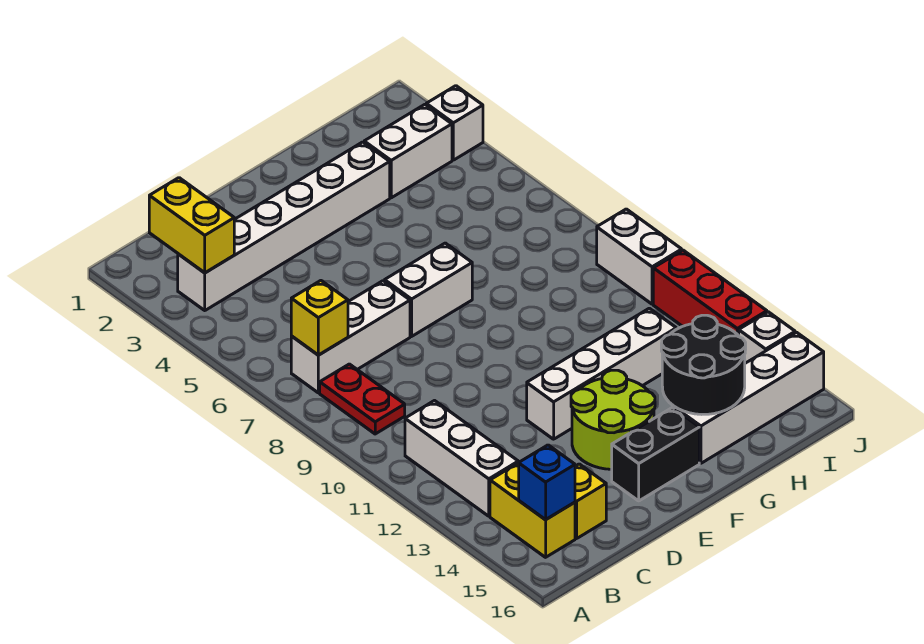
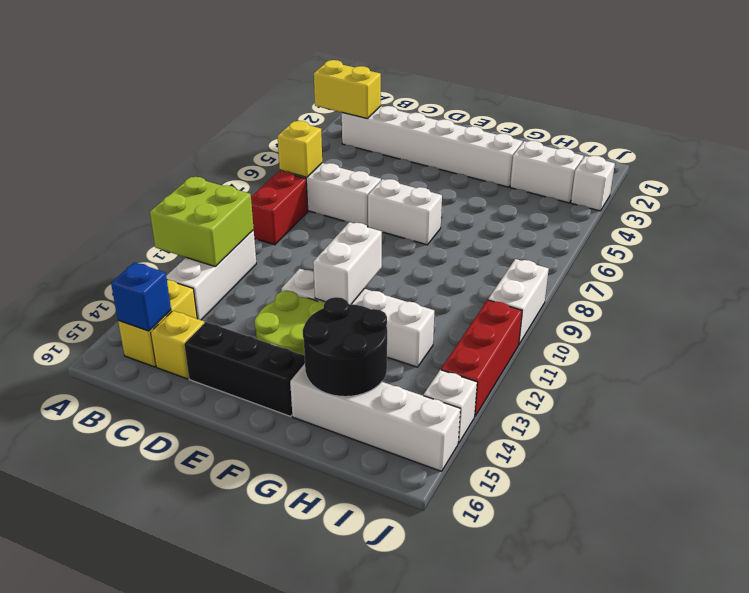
none -> lime 2x2 brick [150,177,254,267]
yellow 1x2 brick [149,178,234,273] -> yellow 1x2 brick turned to [314,60,381,119]
red 1x2 plate [320,364,405,434] -> red 1x2 brick [251,171,308,245]
black 1x2 brick [612,408,699,501] -> black 1x3 brick [184,322,305,416]
none -> white 1x2 brick [313,222,382,304]

